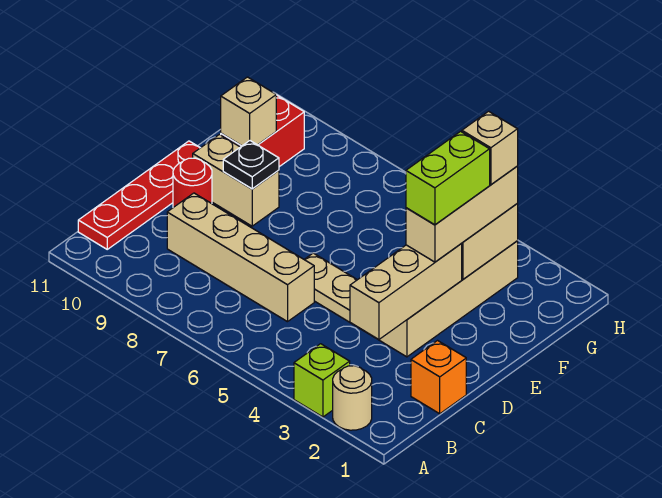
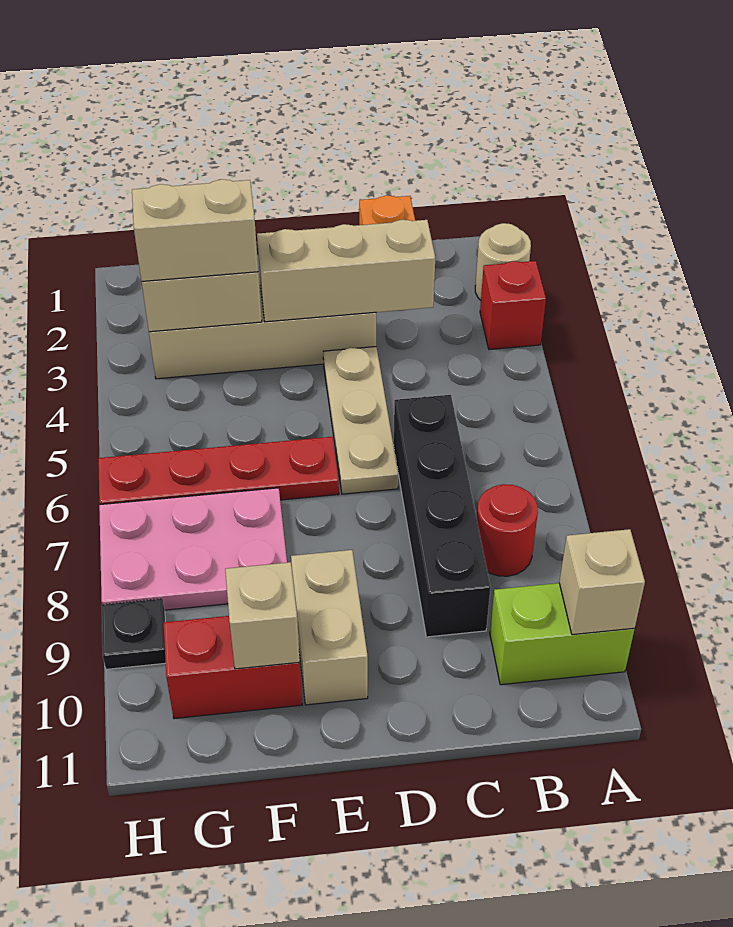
lime 1x1 brick [294,344,350,417] -> red 1x1 brick [480,261,546,350]
red 1x4 plate [78,141,200,249] -> red 1x4 plate moved to [98,437,339,504]
tan 1x4 brick [167,193,314,322] -> black 1x4 brick [394,395,491,637]
red 1x1 round brick [173,158,212,207] -> red 1x1 round brick moved to [477,484,538,576]
tan 1x3 brick [406,166,518,262] -> tan 1x2 brick [132,179,258,282]
lime 1x2 brick [406,131,490,225] -> lime 1x2 brick moved to [490,583,634,685]
black 1x1 plate [223,141,279,189] -> black 1x1 plate moved to [102,599,166,669]
none -> pink 2x3 plate [99,488,287,610]
tan 1x1 brick [462,111,518,185] -> tan 1x1 brick moved to [559,529,645,635]

